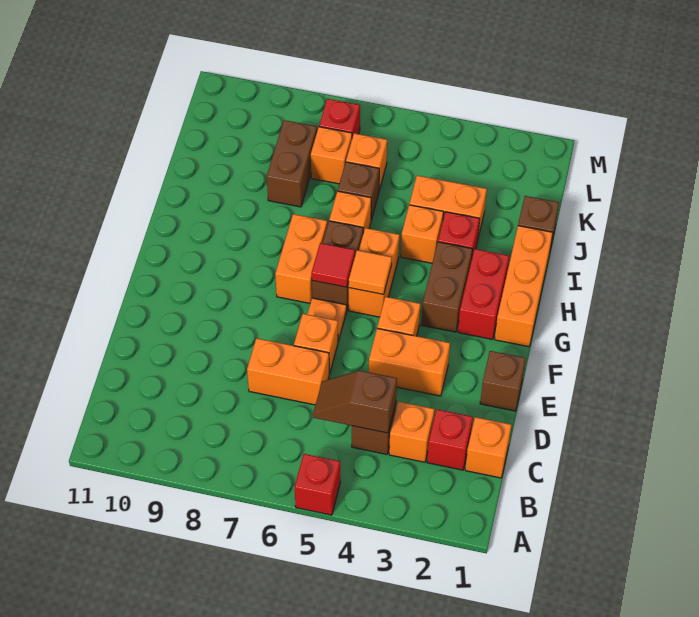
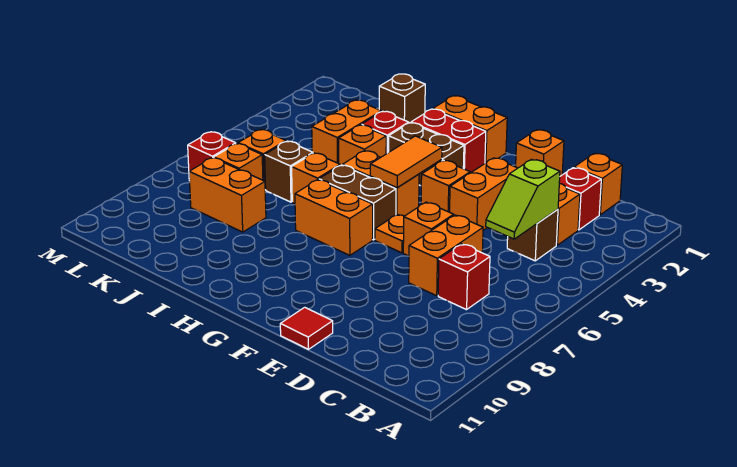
red 1x1 brick [295,454,340,515] -> red 1x1 brick moved to [438,244,490,310]
brown 1x2 slope [313,370,397,433] -> lime 1x2 slope [486,159,560,239]
brown 1x1 brick [480,351,526,411] -> orange 1x1 brick [516,130,564,176]
orange 1x3 brick [495,226,553,347] -> orange 1x2 brick [433,96,507,163]
orange 1x1 tile [349,250,392,294] -> orange 1x2 tile [370,136,442,188]
red 1x1 tile [312,243,355,287] -> red 1x1 tile moved to [280,307,333,349]
brown 1x2 brick [267,120,317,207] -> orange 1x2 brick [189,158,266,232]

